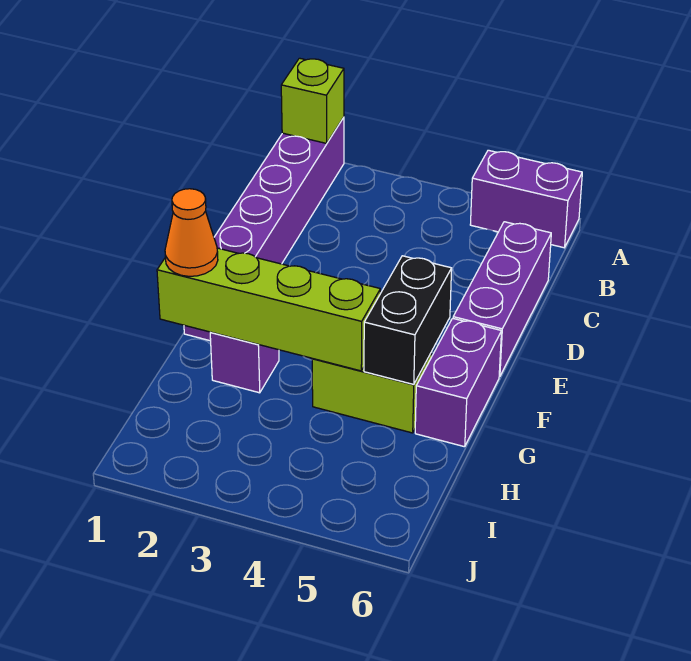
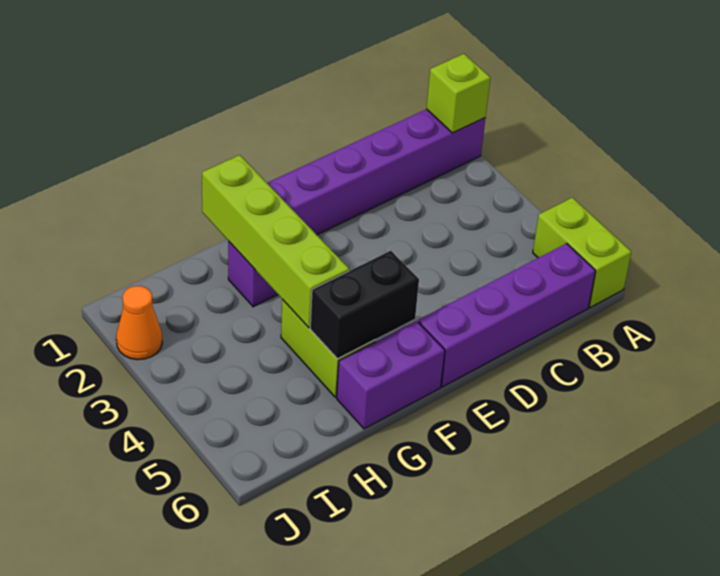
purple 1x2 brick [470,150,582,248] -> lime 1x2 brick [533,198,631,307]
purple 1x3 brick [453,222,551,377] -> purple 1x4 brick [418,244,596,387]
orange 1x1 cone [165,189,218,276] -> orange 1x1 cone moved to [116,286,162,360]

